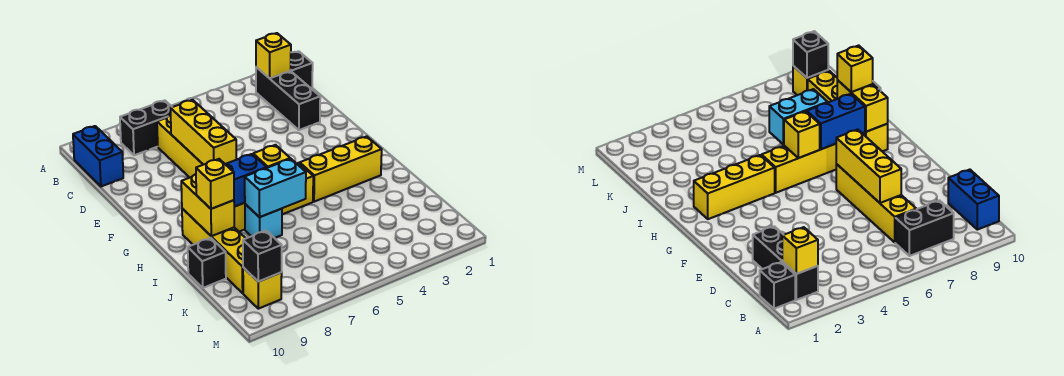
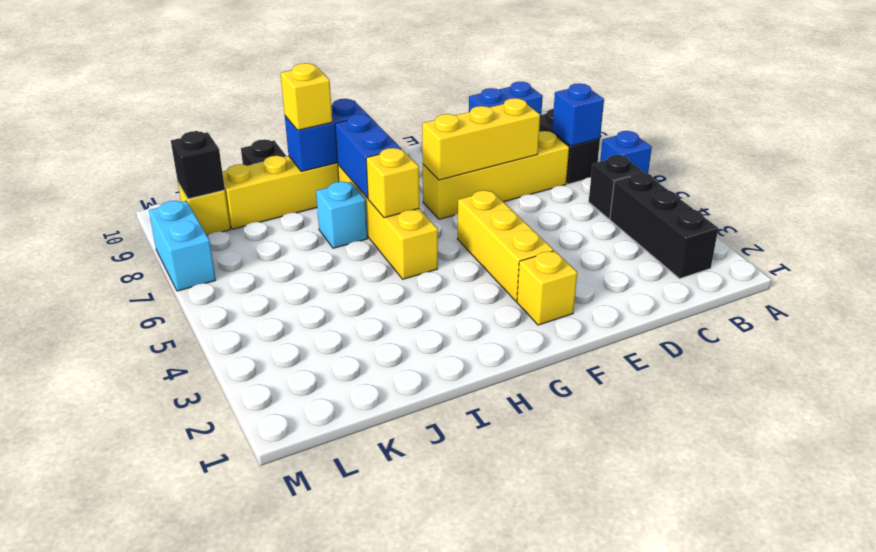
none -> blue 1x1 brick [600,131,652,173]
black 1x1 brick [291,51,313,89] -> black 1x1 brick moved to [589,155,643,219]
black 1x3 brick [256,67,320,130] -> black 1x3 brick turned to [610,172,718,278]
yellow 1x1 brick [256,33,291,78] -> yellow 1x1 brick moved to [517,251,577,325]
none -> blue 1x1 brick [552,83,604,146]
yellow 1x3 brick [300,136,382,202] -> yellow 1x3 brick moved to [457,190,554,301]
yellow 1x2 brick [181,174,234,236] -> blue 1x2 brick [285,99,368,171]
cyan 1x2 brick [245,159,306,217] -> cyan 1x2 brick moved to [149,201,216,291]

